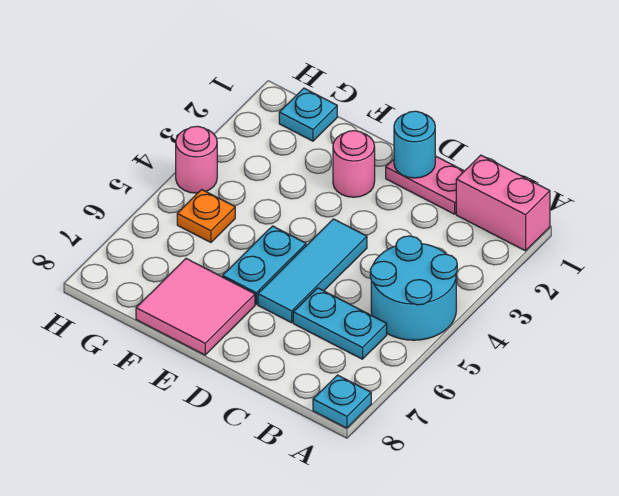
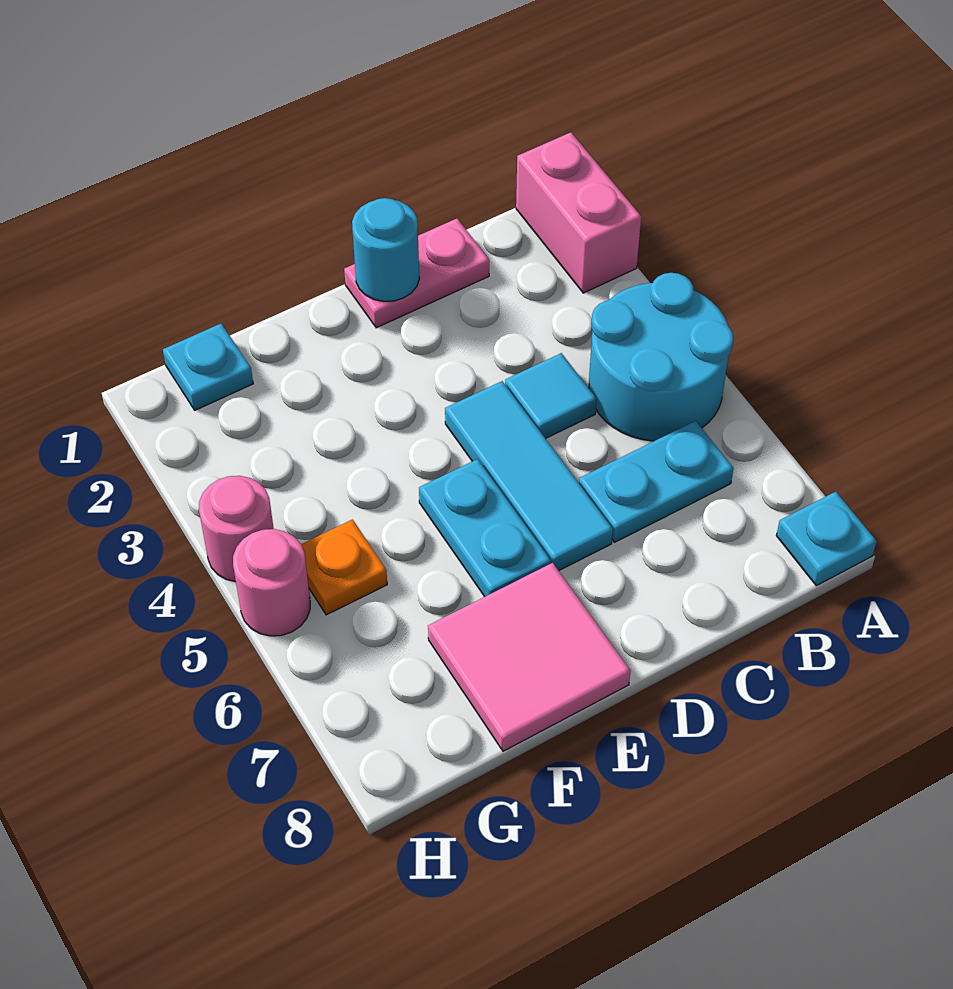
pink 1x2 brick [456,155,550,251] -> pink 1x2 brick turned to [516,132,641,293]
none -> cyan 1x1 tile [505,353,597,439]
pink 1x1 round brick [333,131,375,197] -> pink 1x1 round brick moved to [233,529,310,636]

